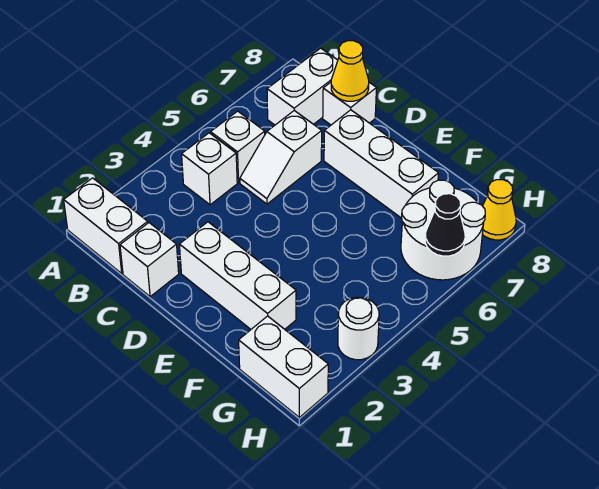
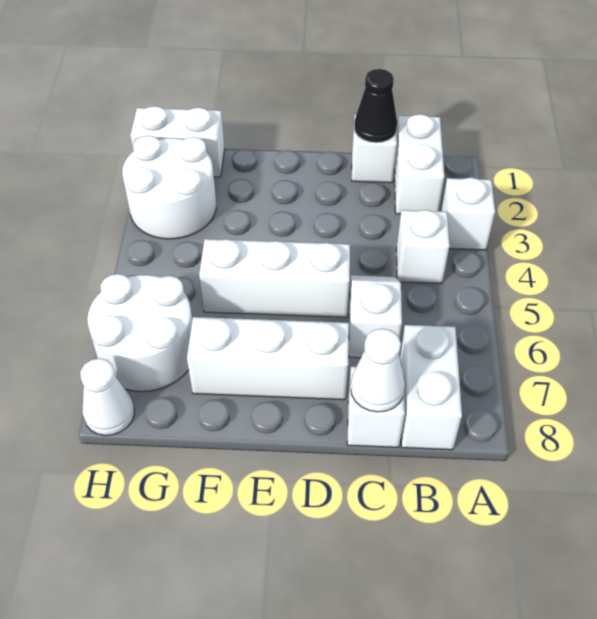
white 1x2 brick [64,178,148,274] -> white 1x2 brick turned to [394,114,444,214]
white 1x1 brick [211,111,265,182] -> white 1x1 brick moved to [441,178,495,250]
yellow 1x1 cone [331,41,369,101] -> white 1x1 cone [351,329,405,412]
white 1x3 brick [179,222,296,329] -> white 1x3 brick moved to [199,239,350,317]
white 1x1 round brick [338,297,379,360] -> white 2x2 round brick [122,136,216,239]
black 1x1 cone [425,194,465,256] -> black 1x1 cone moved to [354,69,397,143]
yellow 1x1 cone [482,180,516,240] -> white 1x1 cone [80,358,134,435]

